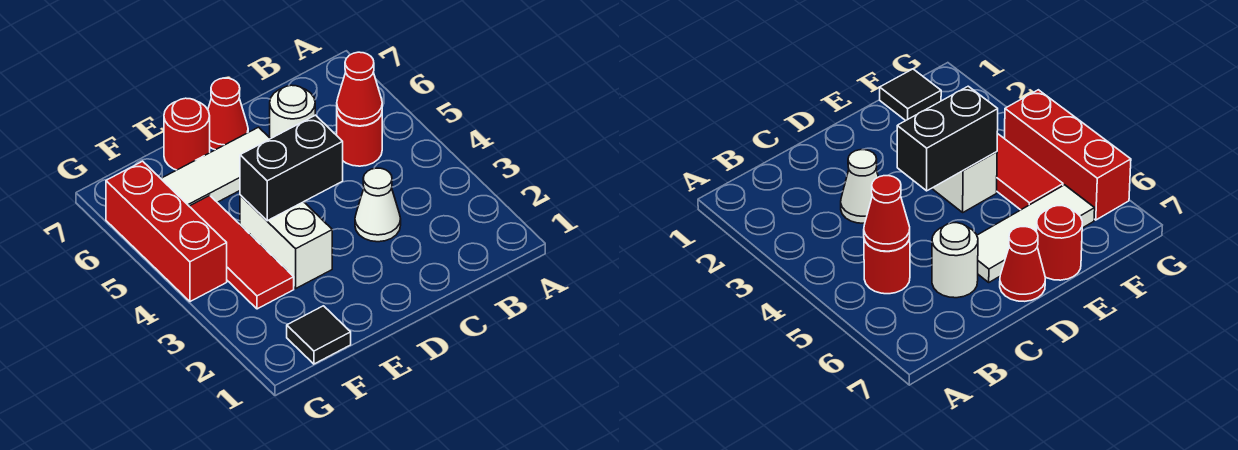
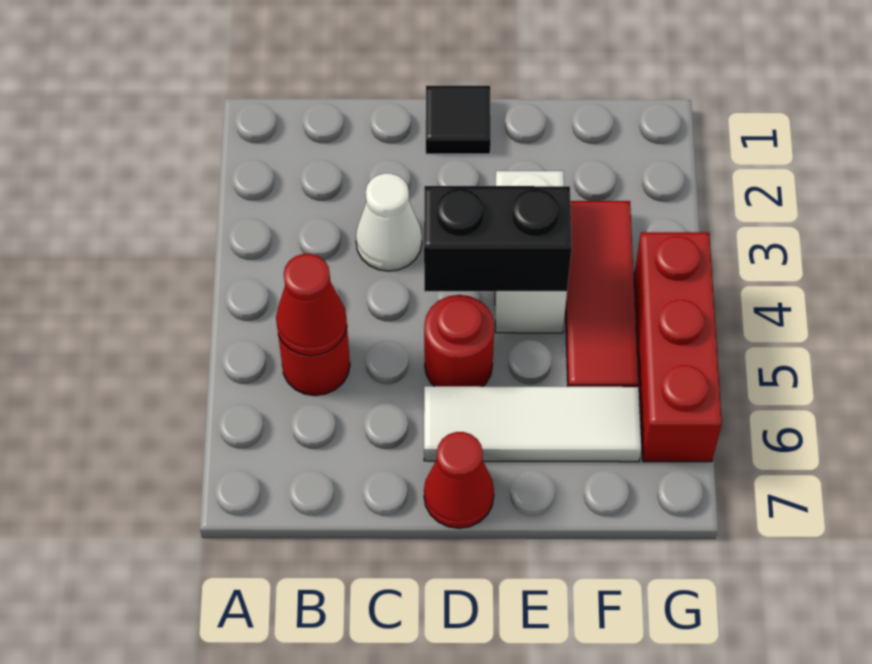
white 1x1 round brick [270,85,315,139] -> none
red 1x1 round brick [164,98,210,170] -> red 1x1 round brick moved to [424,295,494,387]
black 1x1 tile [287,306,351,364] -> black 1x1 tile moved to [426,86,491,154]

